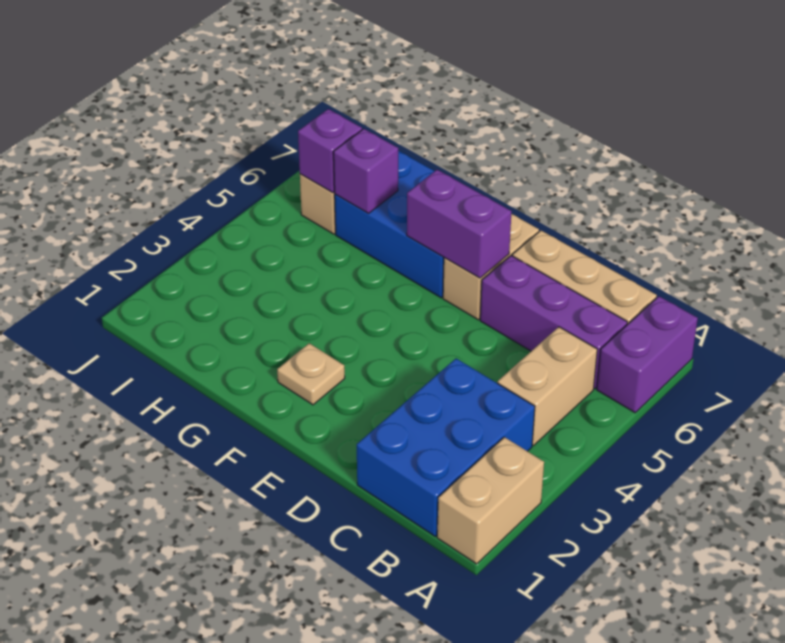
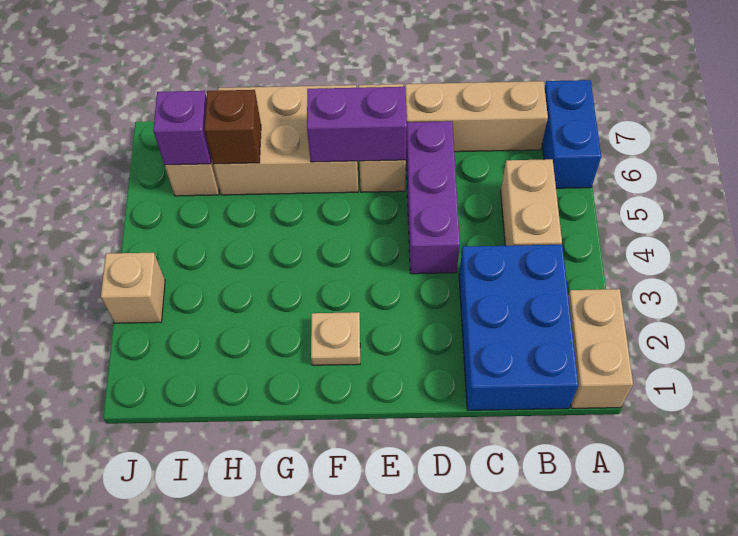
purple 1x2 brick [597,296,698,413] -> blue 1x2 brick [542,80,601,188]
purple 1x3 brick [480,256,627,389] -> purple 1x3 brick turned to [406,121,460,274]
blue 2x3 brick [335,151,444,298] -> tan 2x3 brick [213,85,358,195]
purple 1x1 brick [334,129,398,213] -> brown 1x1 brick [204,90,261,164]
none -> tan 1x1 brick [101,253,165,323]

